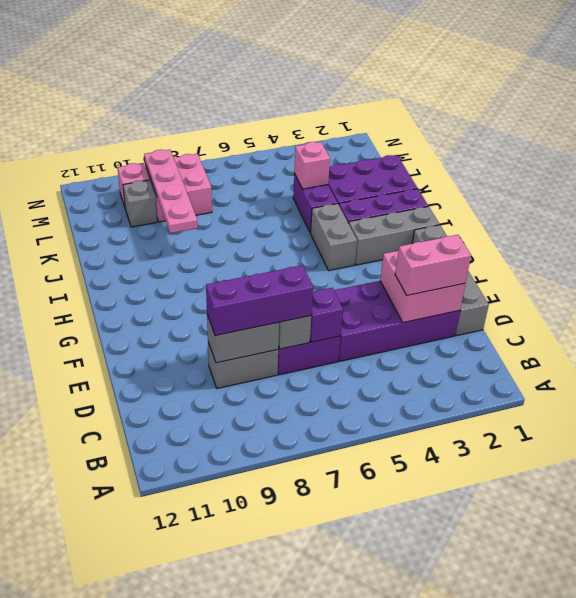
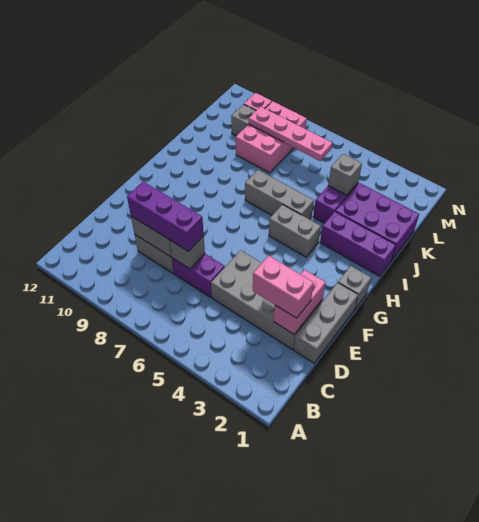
purple 2x4 brick [334,281,460,361] -> grey 2x4 brick [211,250,323,350]
pink 2x2 brick [380,251,465,323] -> pink 1x2 brick [274,270,326,334]
purple 1x1 brick [310,288,343,342] -> none
grey 1x3 brick [349,206,439,265] -> grey 1x3 brick moved to [245,170,314,219]
grey 1x2 brick [311,203,357,271] -> grey 1x2 brick turned to [269,205,321,257]
pink 1x4 plate [144,150,198,233] -> pink 1x4 plate turned to [249,107,332,161]
pink 1x1 brick [294,142,330,189] -> grey 1x1 brick [328,154,362,195]
pink 2x2 brick [145,154,212,222] -> pink 2x3 brick [236,101,307,173]

